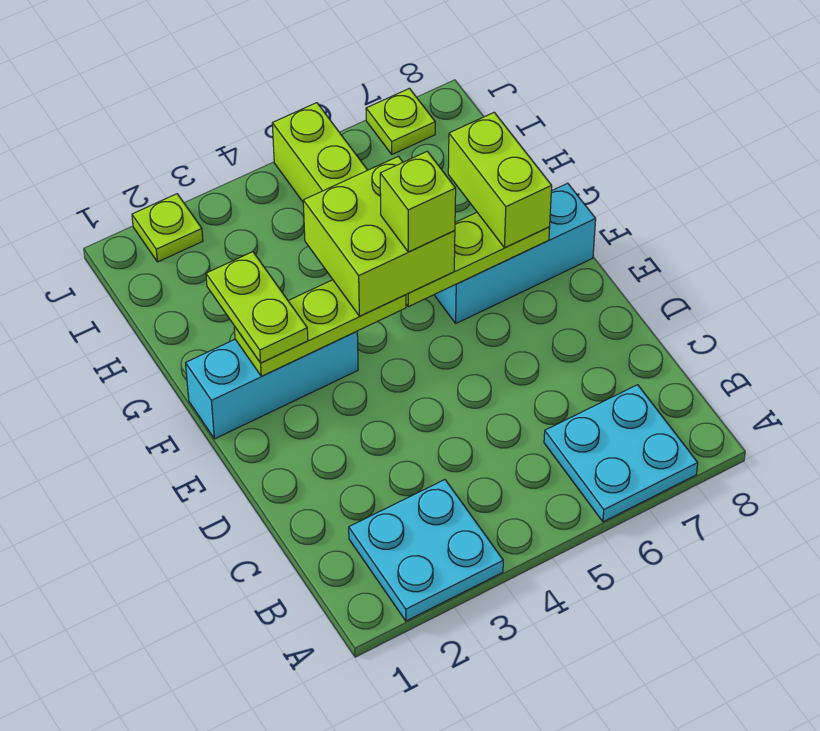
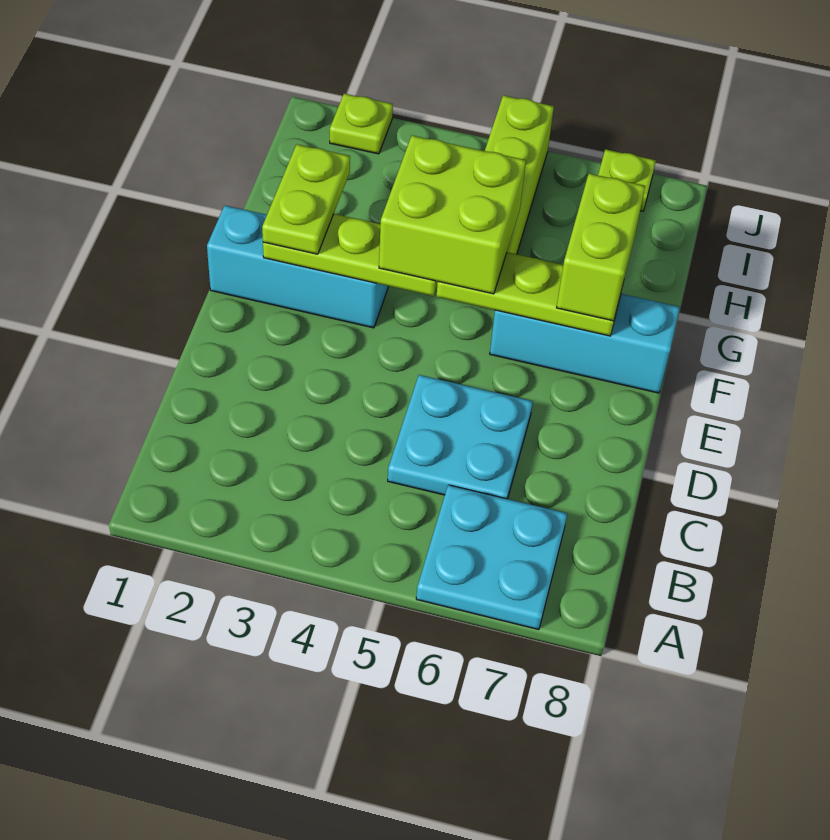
cyan 2x2 plate [349,480,503,621] -> cyan 2x2 plate moved to [388,375,533,499]
lime 1x1 brick [380,151,456,252] -> none

